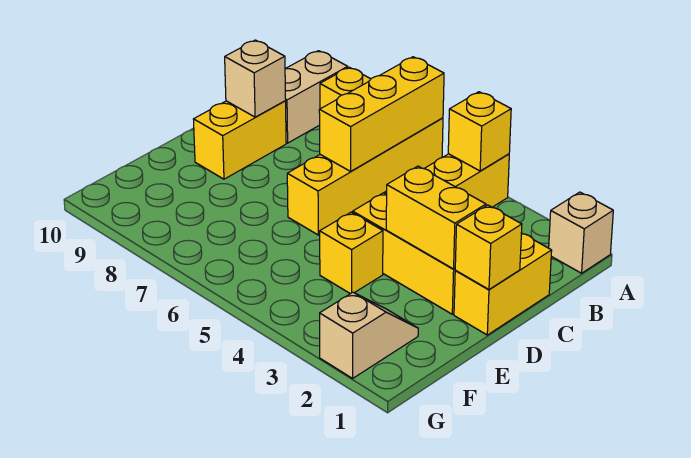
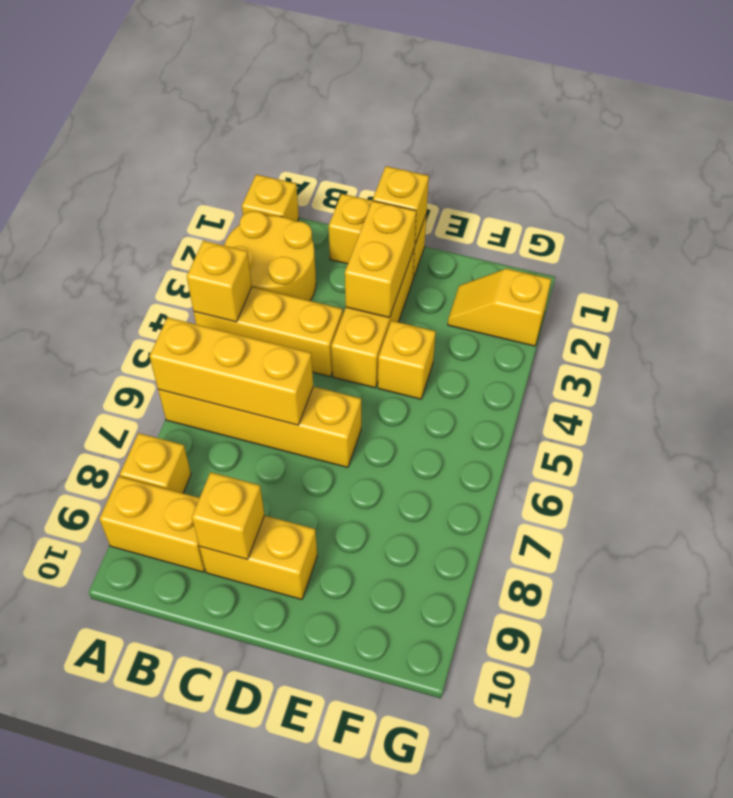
tan 1x1 brick [549,192,613,273] -> yellow 1x1 brick [242,174,299,221]
none -> yellow 2x2 round brick [224,211,316,301]
tan 1x2 brick [285,51,348,143] -> yellow 1x2 brick [99,476,205,572]
tan 1x1 brick [225,40,286,117] -> yellow 1x1 brick [192,472,265,559]
tan 1x2 slope [320,293,418,378] -> yellow 1x2 slope [448,269,551,346]

